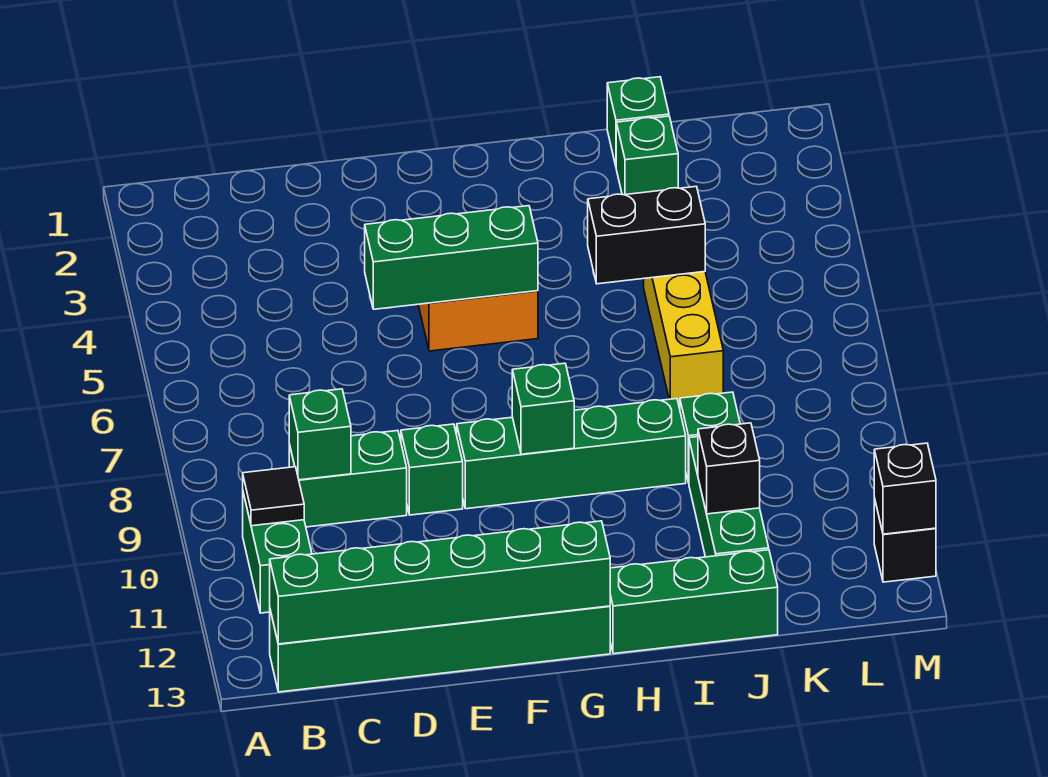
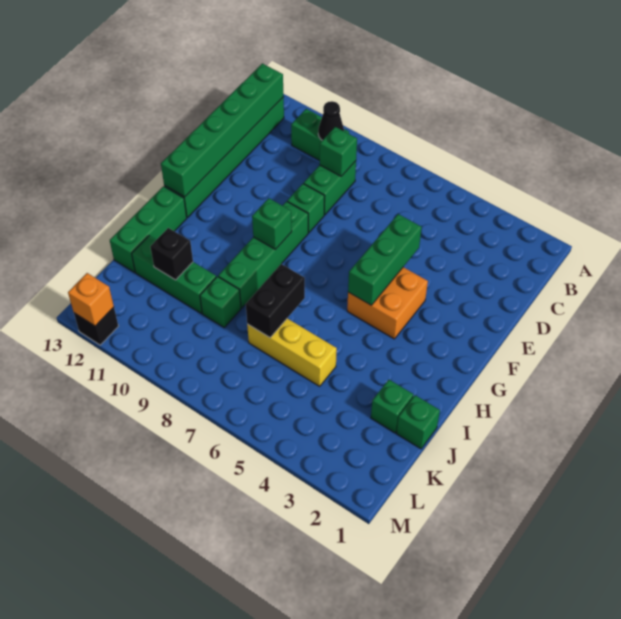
black 1x1 tile [243,467,304,526] -> black 1x1 cone [318,101,344,140]
black 1x2 brick [588,186,705,284] -> black 1x2 brick moved to [246,264,305,337]
black 1x1 brick [874,443,936,534] -> orange 1x1 brick [68,273,114,326]

